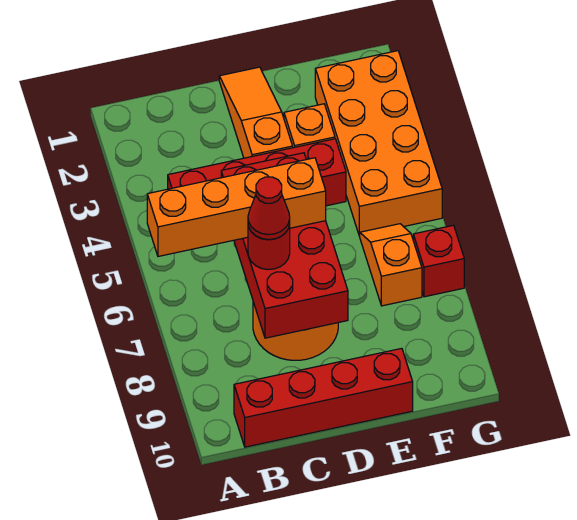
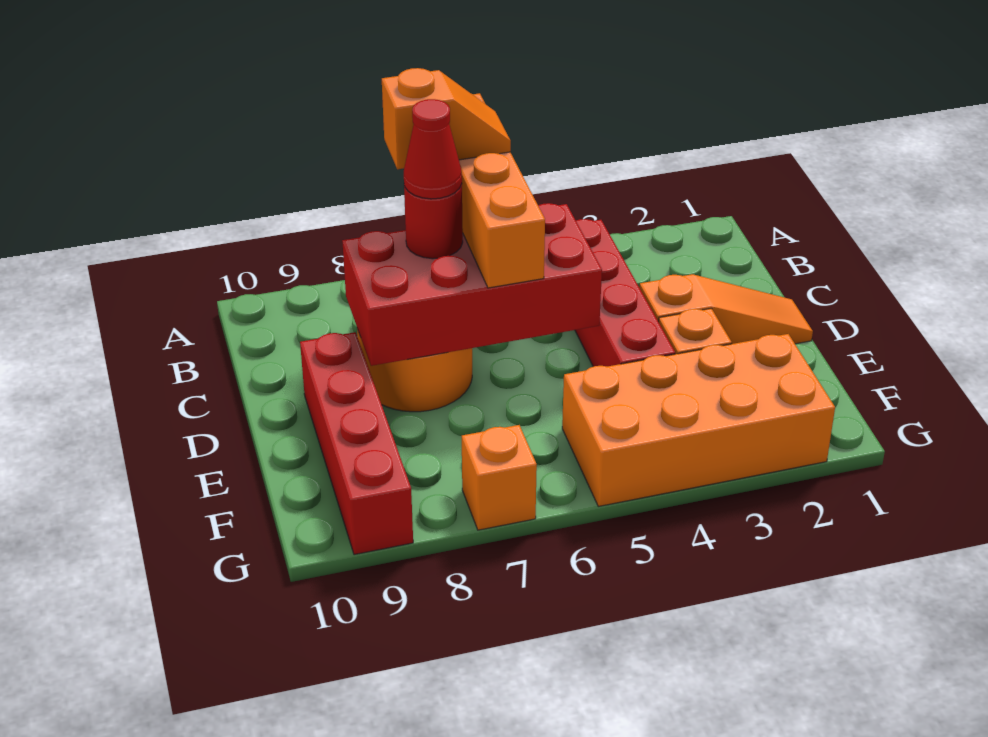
red 1x4 brick [234,348,413,447] -> red 1x4 brick moved to [300,332,413,555]
orange 1x2 slope [360,224,422,306] -> orange 1x2 slope moved to [382,68,511,169]
red 1x1 brick [413,225,464,297] -> orange 1x1 brick [462,425,537,530]

